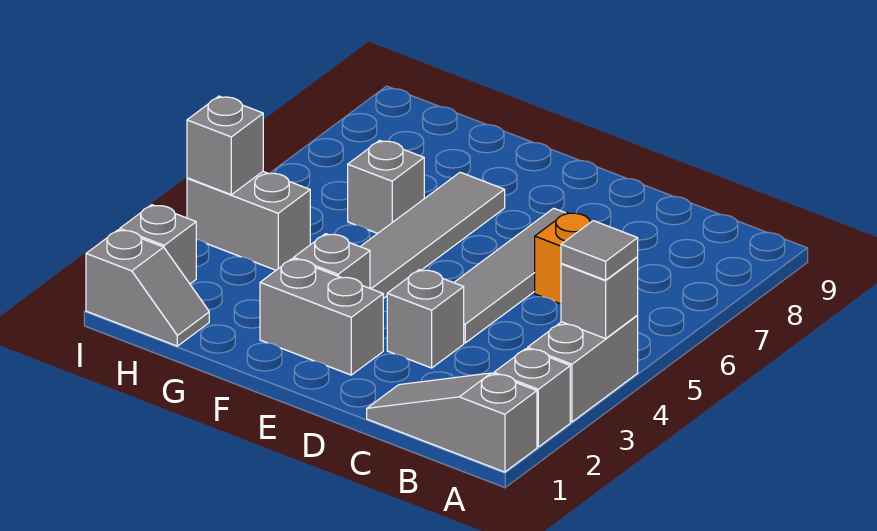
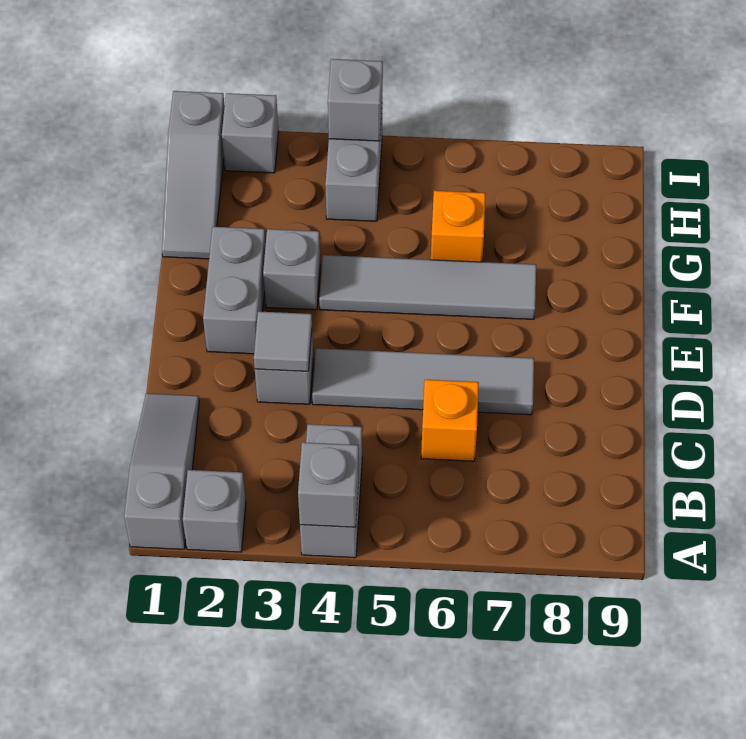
grey 1x2 brick [528,316,638,422] -> grey 1x2 brick turned to [300,424,362,558]
grey 1x1 tile [561,221,638,280] -> grey 1x1 tile moved to [254,311,312,371]
grey 1x1 brick [348,140,424,233] -> orange 1x1 brick [431,191,485,262]
grey 1x2 slope [86,230,209,346] -> grey 1x3 slope [162,91,225,259]

